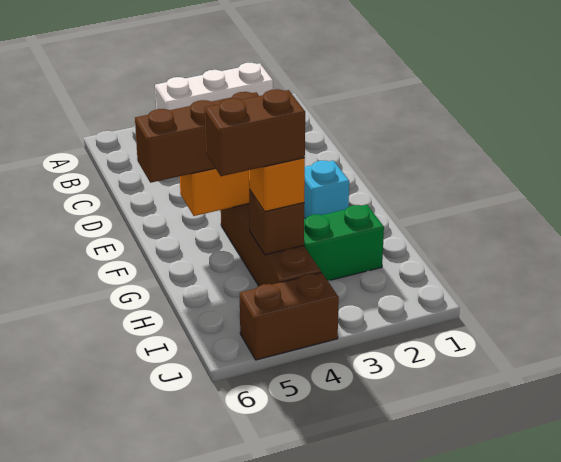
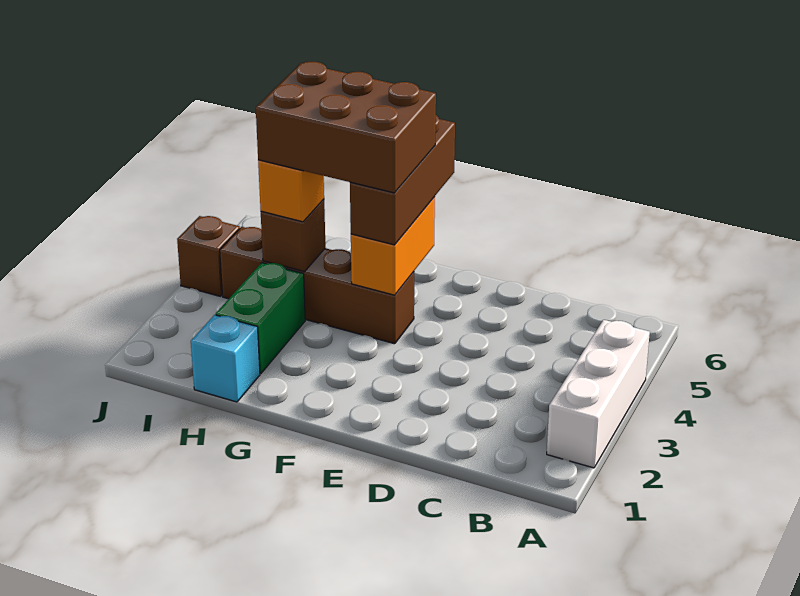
cyan 1x1 brick [304,160,349,219] -> cyan 1x1 brick moved to [191,315,260,402]
brown 1x2 brick [204,89,305,176] -> brown 2x3 brick [256,62,436,193]
brown 1x2 brick [240,272,339,360] -> brown 1x1 brick [177,216,240,296]

